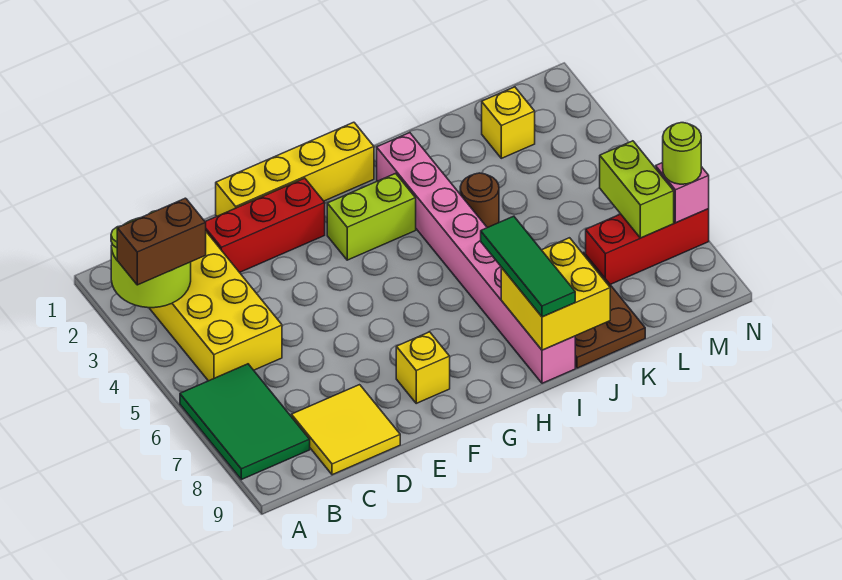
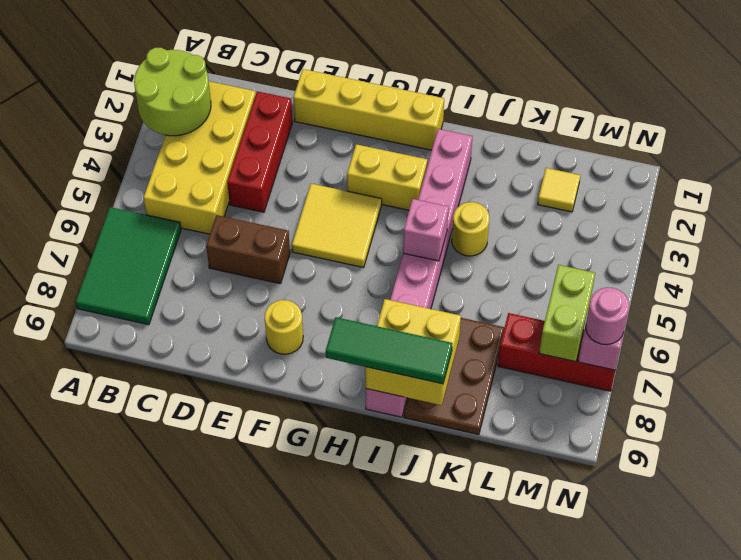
brown 1x2 brick [117,198,206,285] -> brown 1x2 brick moved to [206,215,290,284]
yellow 2x2 tile [291,385,400,475] -> yellow 2x2 tile moved to [292,184,382,268]
red 1x3 brick [205,178,325,272] -> red 1x3 brick turned to [227,91,293,212]
yellow 1x1 brick [396,332,450,403] -> yellow 1x1 round brick [265,300,303,354]
lime 1x2 brick [327,173,416,260] -> yellow 1x2 brick [347,144,427,210]
none -> pink 1x1 brick [403,199,449,261]
green 1x3 tile [481,216,575,317] -> green 1x3 tile turned to [326,317,452,384]
brown 1x1 round brick [460,173,499,228] -> yellow 1x1 round brick [452,202,490,256]
yellow 1x1 brick [482,87,535,158] -> yellow 1x1 tile [538,168,580,212]
lime 1x1 round brick [663,123,701,184] -> pink 1x1 round brick [586,287,629,345]

